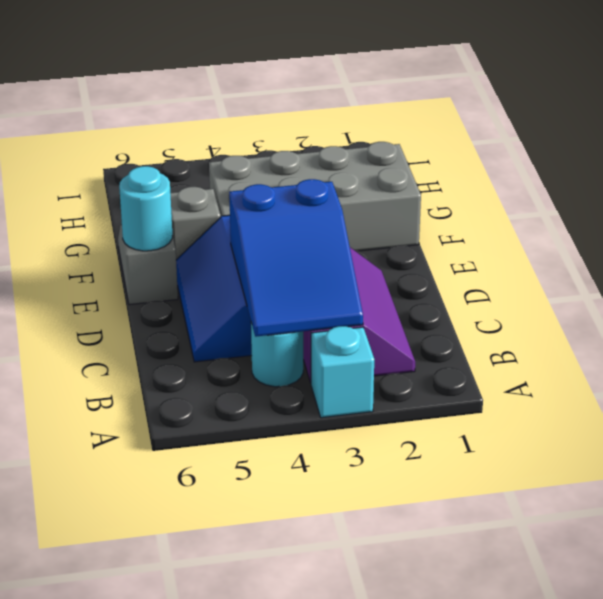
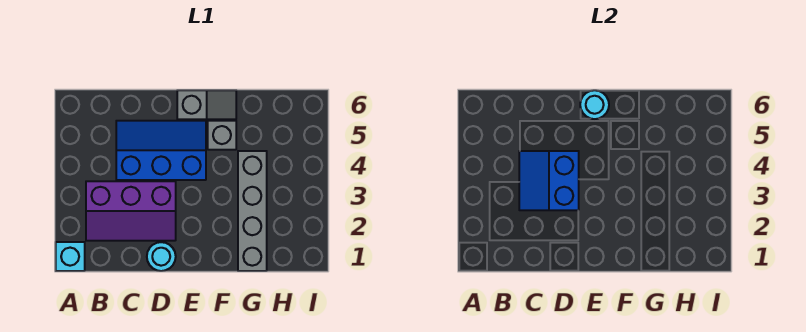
cyan 1x1 brick [311,326,374,418] -> cyan 1x1 brick moved to [56,242,85,271]
blue 2x3 slope [229,179,363,337] -> blue 2x2 slope [519,151,579,210]
cyan 1x1 round brick [251,323,303,387] -> cyan 1x1 round brick moved to [147,242,176,271]
grey 2x4 brick [209,142,421,251] -> grey 1x4 brick [238,151,267,271]

